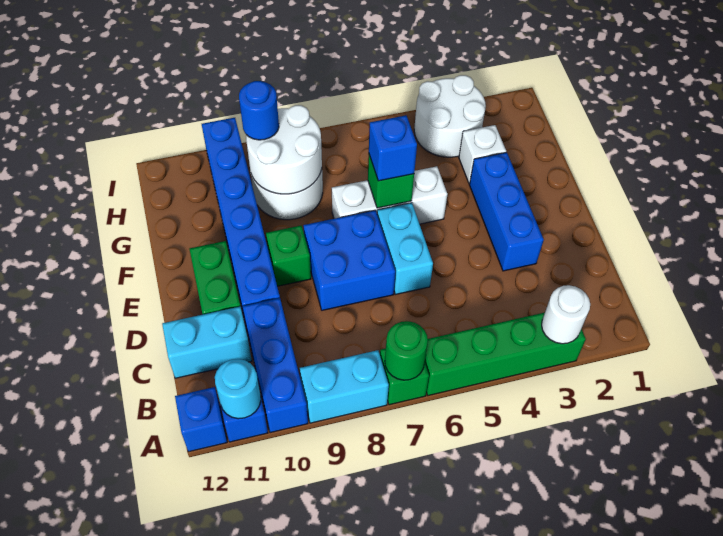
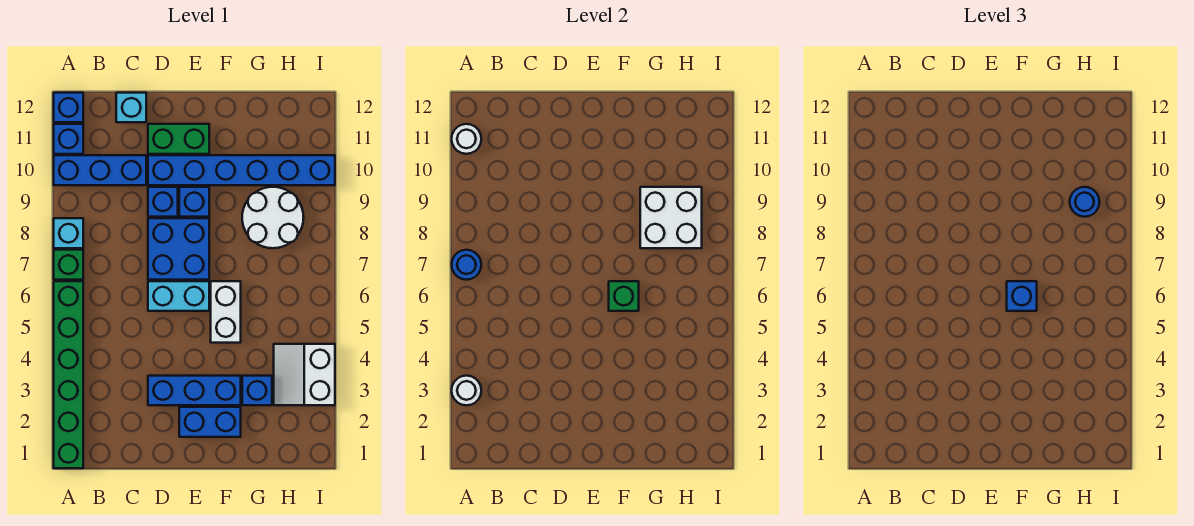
green 1x4 brick [425,313,586,396] -> green 1x6 brick [54,281,83,468]
green 1x1 round brick [385,321,428,380] -> blue 1x1 round brick [452,250,481,280]
cyan 1x2 brick [300,350,389,423] -> cyan 1x1 brick [54,218,83,248]
cyan 1x1 round brick [215,359,261,419] -> white 1x1 round brick [452,124,481,154]
cyan 1x2 brick [162,307,252,378] -> cyan 1x1 brick [116,93,146,122]
none -> blue 1x1 brick [148,187,178,217]
none -> blue 1x2 brick [179,407,241,437]
green 1x1 brick [266,226,311,286] -> blue 1x1 brick [179,187,209,217]
white 1x3 brick [332,166,447,224] -> white 1x2 brick [211,281,241,343]
white 1x1 brick [459,125,506,183] -> blue 1x1 brick [242,376,272,405]
white 2x2 round brick [246,105,322,194] -> white 2x2 brick [640,187,702,248]
white 2x2 round brick [414,75,486,157] -> white 2x2 slope [274,344,335,405]

